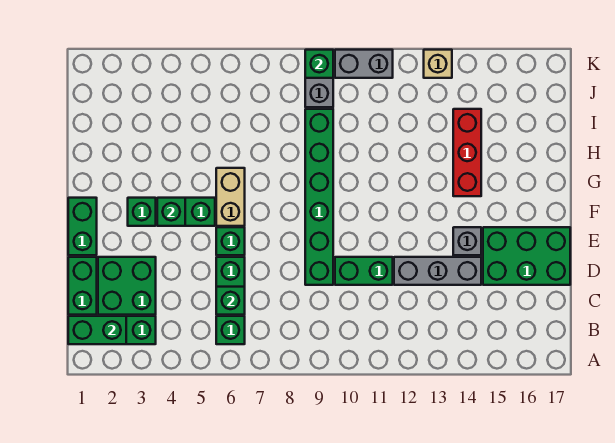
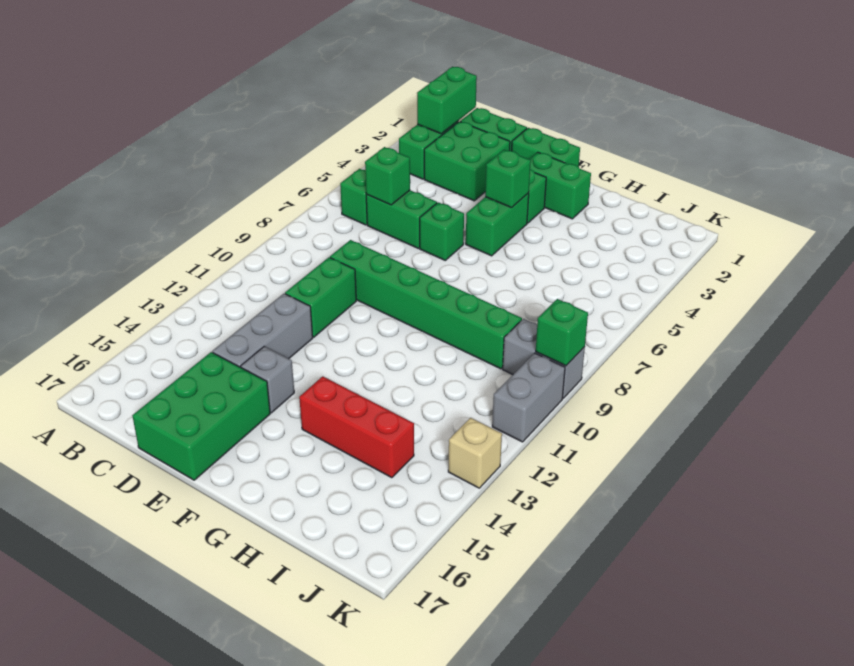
none -> green 1x2 brick [530,152,591,219]
tan 1x2 brick [216,168,245,226] -> none

